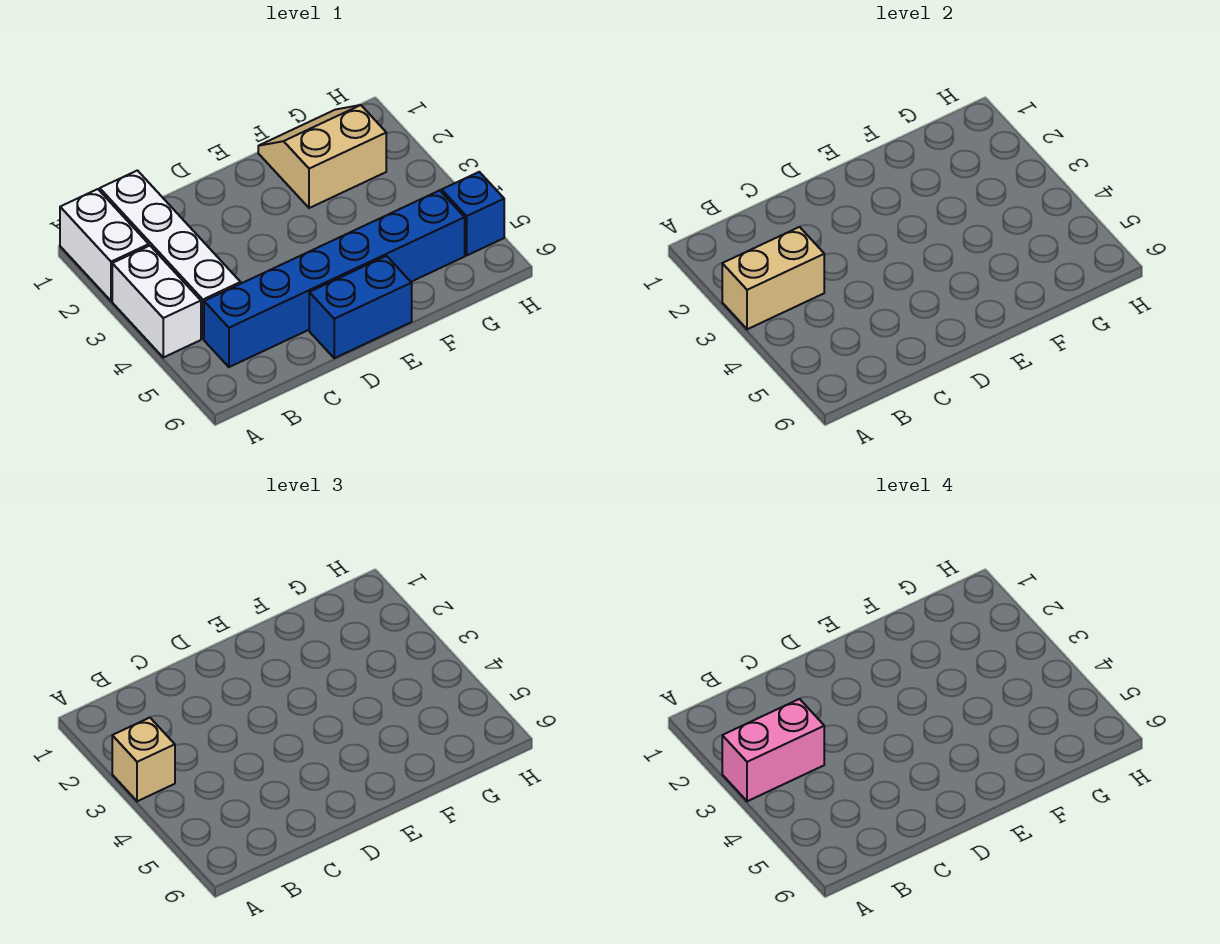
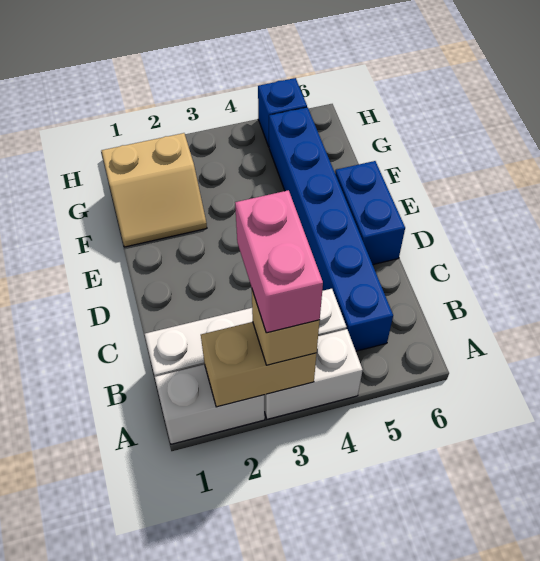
tan 1x2 brick [722,227,824,329] -> tan 1x2 brick turned to [201,322,317,407]
tan 2x2 slope [258,105,386,208] -> tan 2x2 slope turned to [102,133,207,247]

